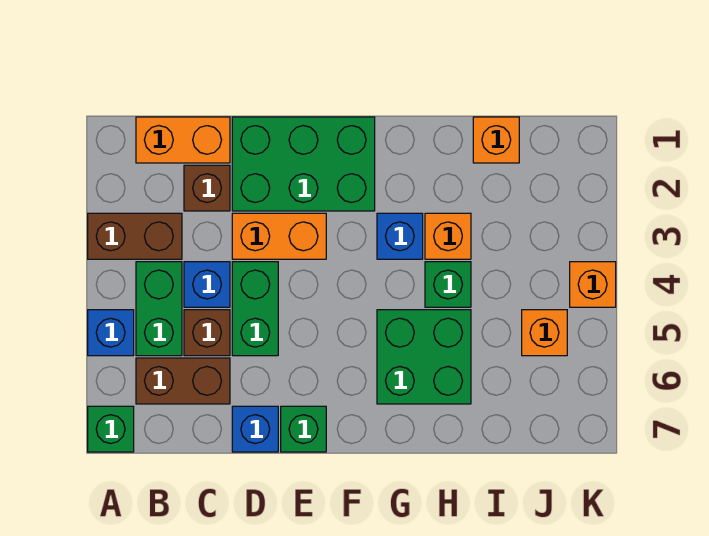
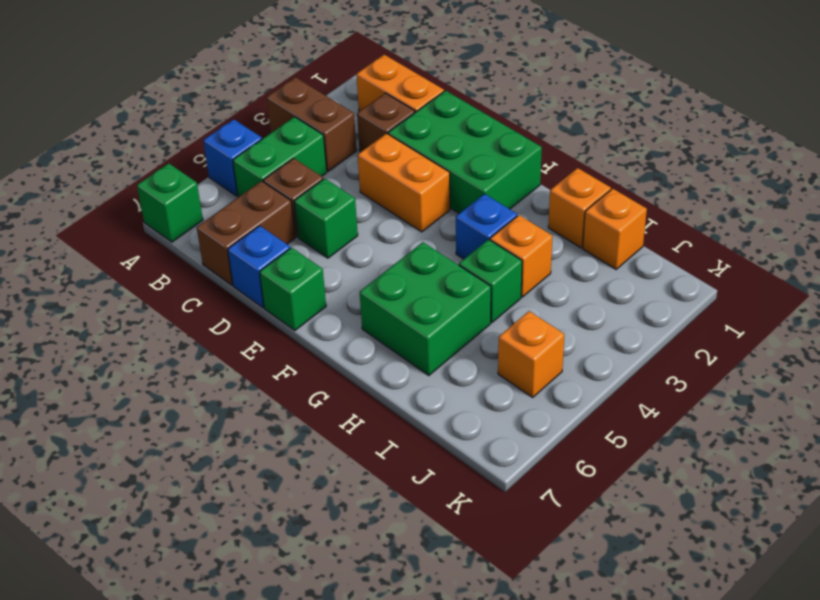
brown 1x2 brick [136,358,230,404] -> brown 1x2 brick turned to [197,181,295,285]
blue 1x1 brick [184,262,230,307] -> none
green 1x2 brick [232,262,278,356] -> green 1x1 brick [294,178,358,258]
orange 1x1 brick [570,262,616,307] -> orange 1x1 brick moved to [548,168,611,248]

